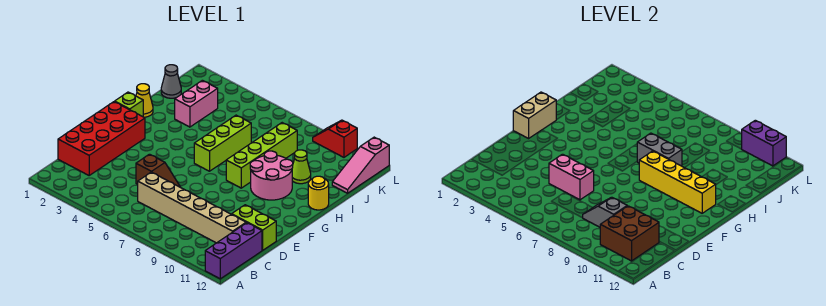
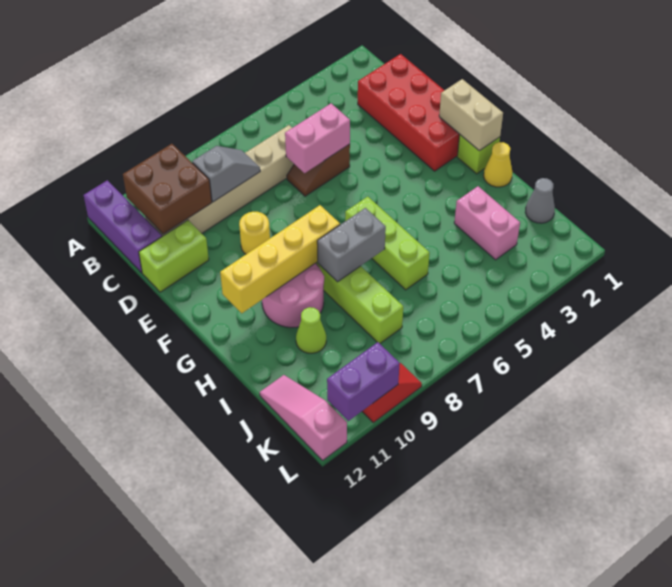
yellow 1x1 round brick [308,176,329,210] -> yellow 1x1 round brick moved to [239,212,270,254]

